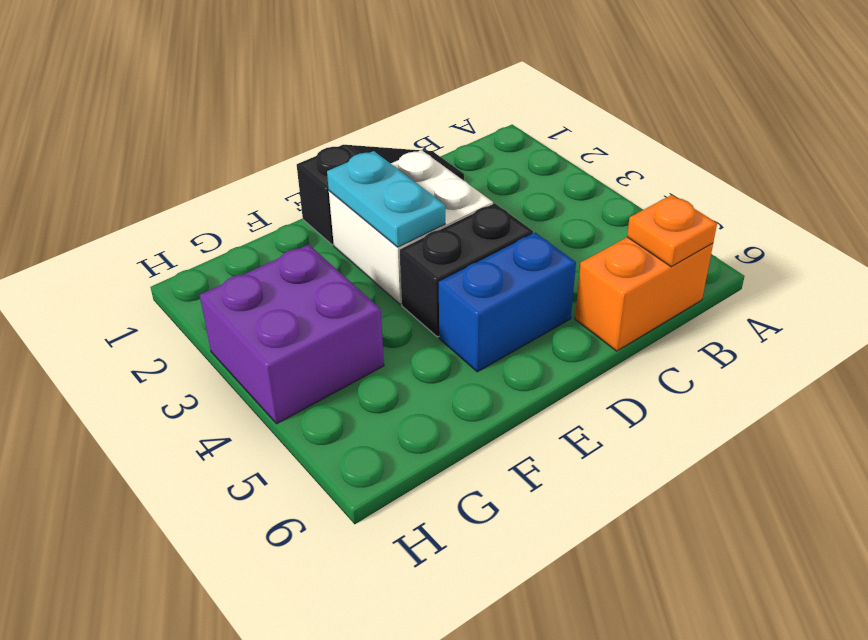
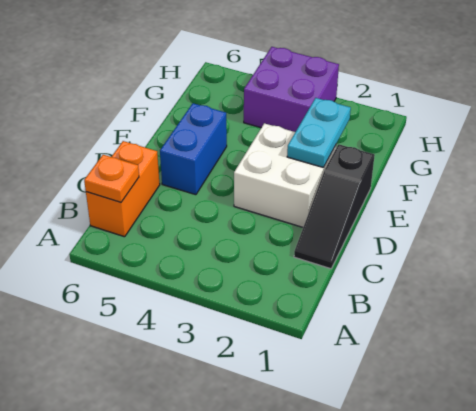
black 1x2 brick [400,203,533,337] -> none
cyan 1x2 plate [327,151,445,247] -> cyan 1x2 plate turned to [287,98,351,167]

